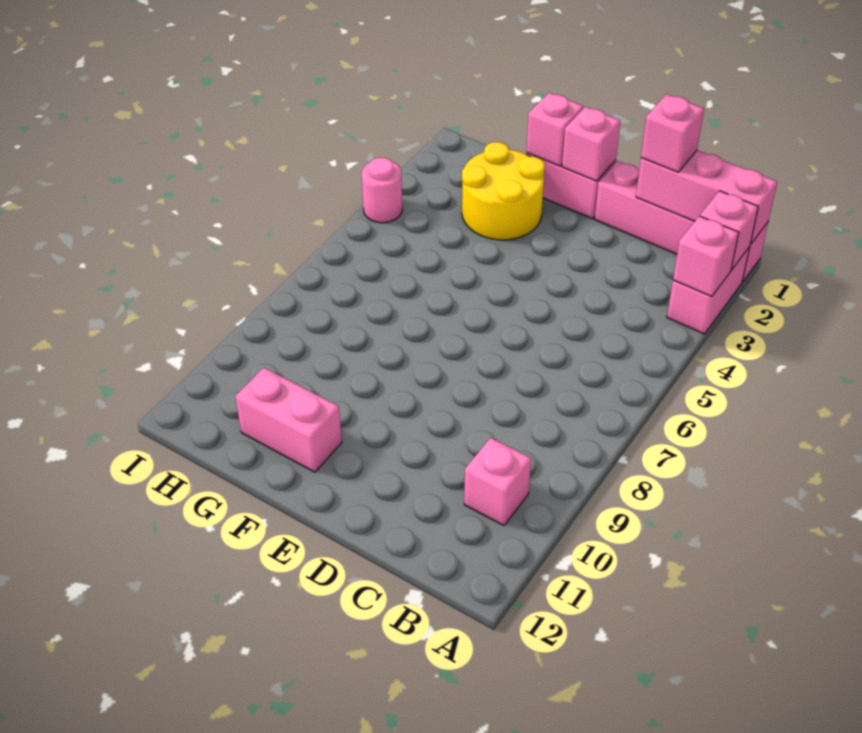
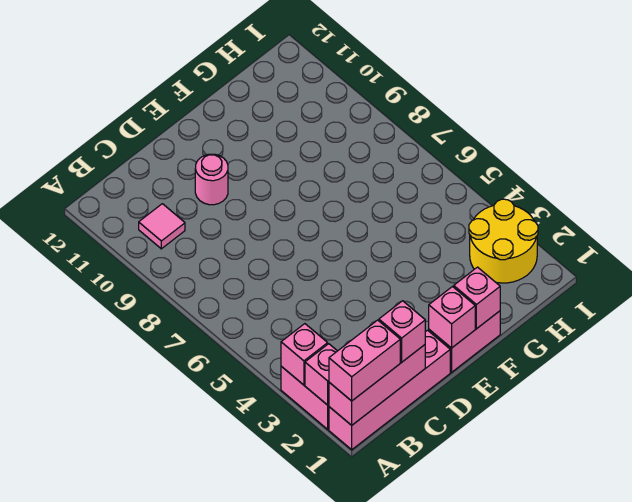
pink 1x1 brick [464,438,531,525] -> pink 1x1 tile [139,204,185,249]
yellow 2x2 round brick [462,142,545,240] -> yellow 2x2 round brick moved to [469,199,538,283]
pink 1x2 brick [235,368,342,472] -> pink 1x2 brick moved to [329,320,400,401]
pink 1x1 round brick [362,158,402,223] -> pink 1x1 round brick moved to [195,154,228,205]

